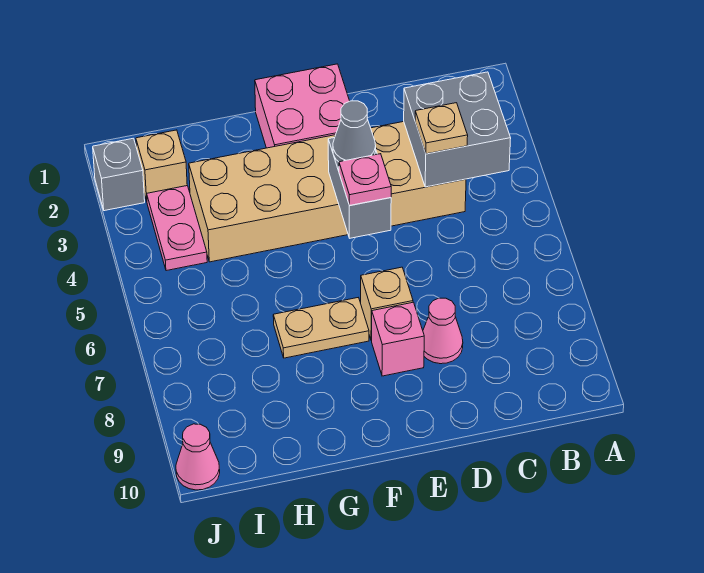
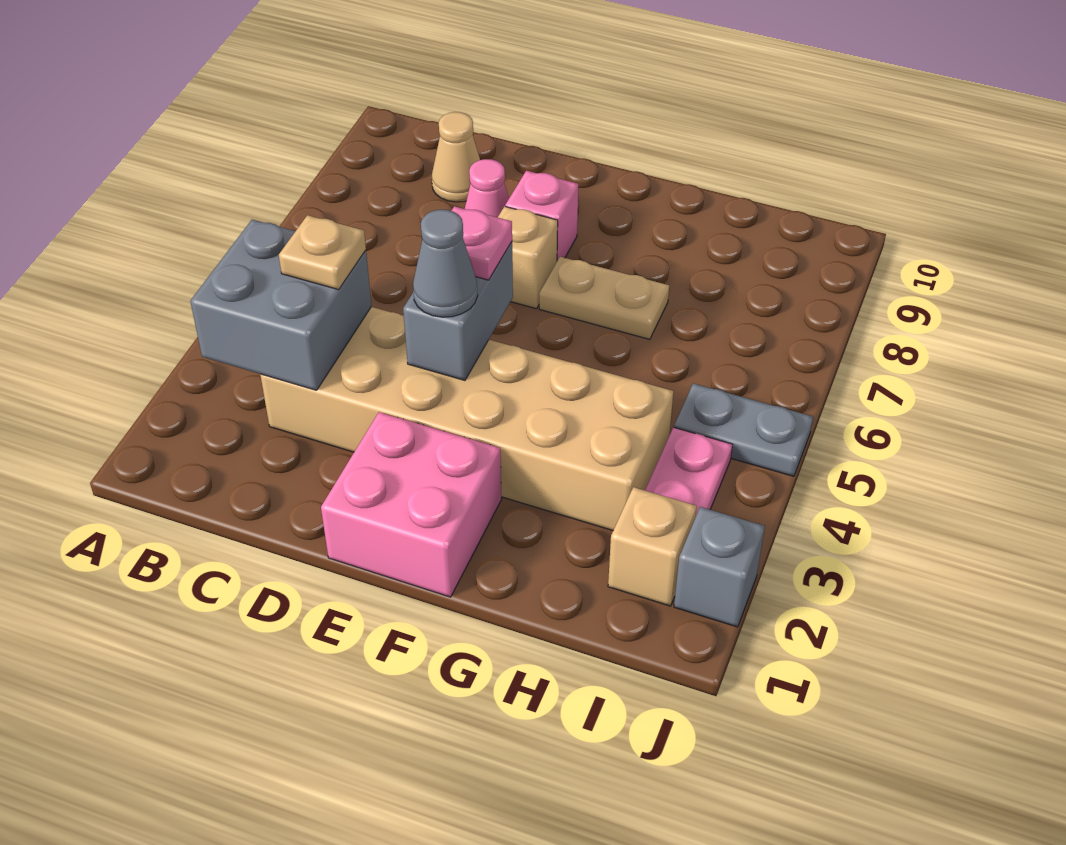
none -> tan 1x1 cone [432,112,480,202]
none -> grey 1x2 plate [674,383,813,476]
pink 1x1 cone [176,424,220,490] -> none

